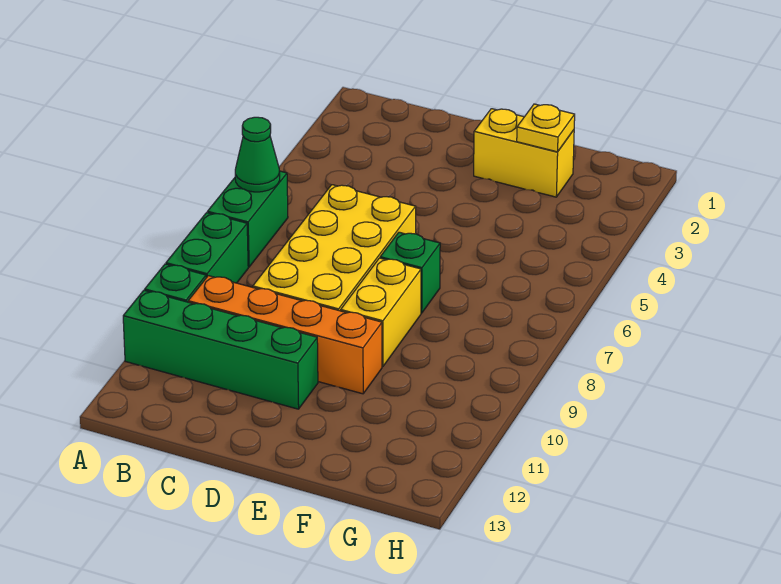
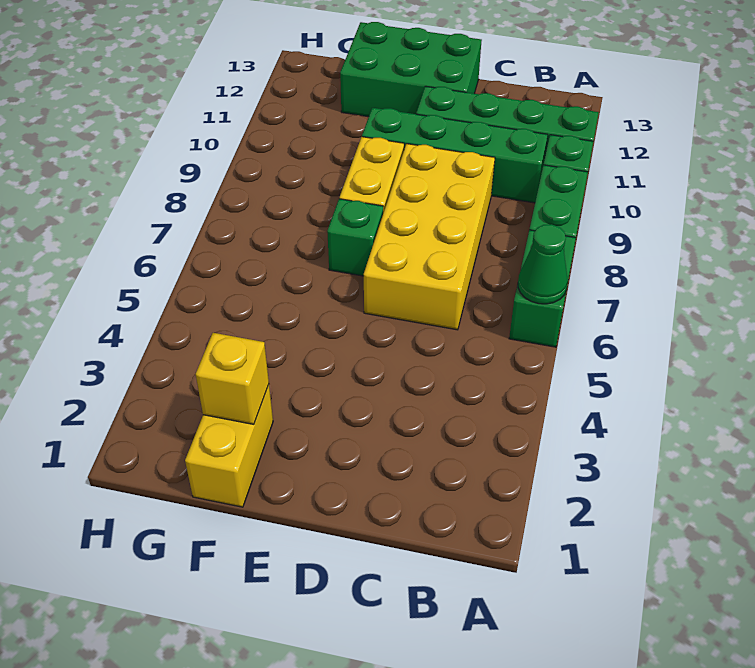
orange 1x4 brick [188,276,382,394] -> green 1x4 brick [362,108,548,203]
none -> green 2x3 brick [340,22,482,117]
yellow 1x2 brick [474,109,574,197] -> yellow 1x2 brick turned to [185,385,273,507]
yellow 1x1 plate [517,104,575,152] -> yellow 1x1 brick [196,333,269,424]

